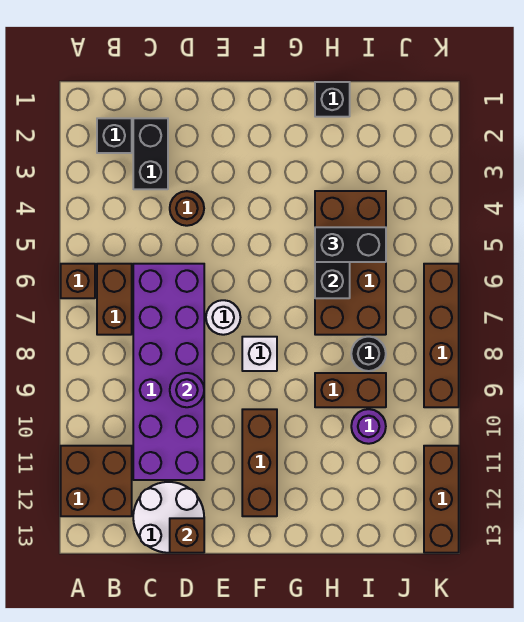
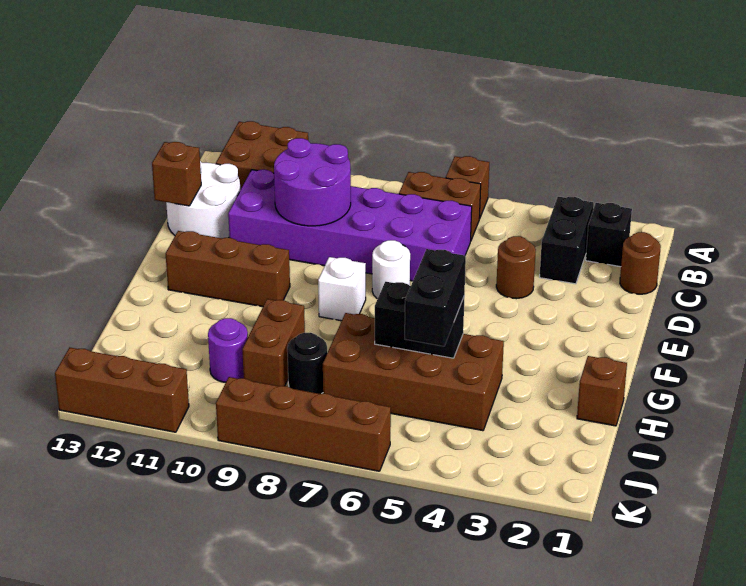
none -> brown 1x1 round brick [620,232,661,294]
black 1x2 brick [133,118,168,189] -> black 1x2 brick turned to [540,197,594,284]
purple 1x1 round brick [170,373,204,407] -> purple 2x2 round brick [274,138,351,226]
black 1x1 brick [315,82,350,117] -> brown 1x1 brick [577,356,627,426]

